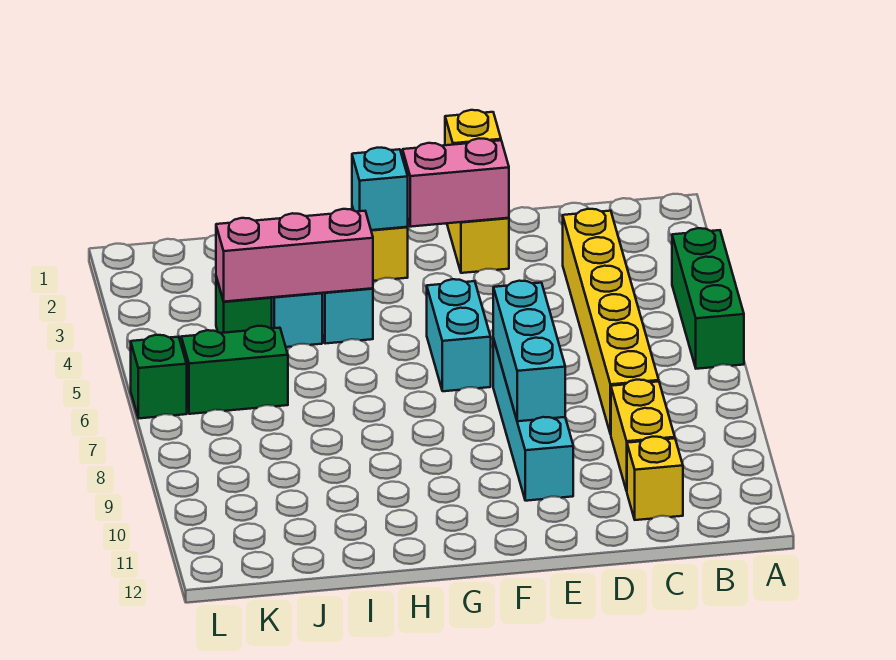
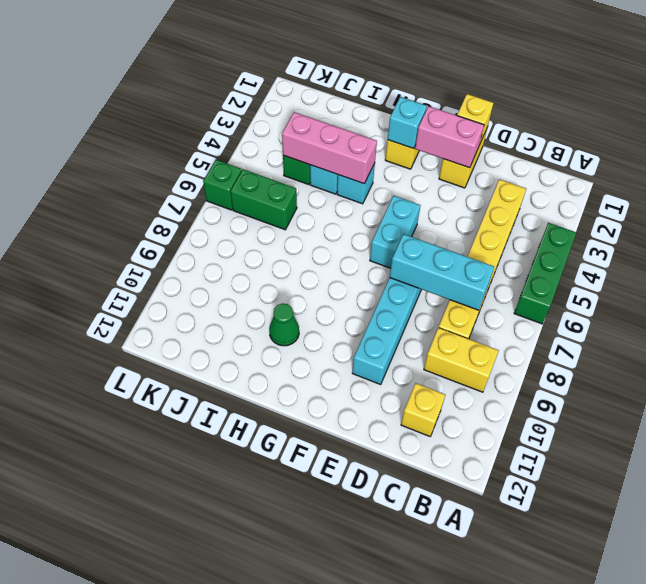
yellow 1x2 brick [611,380,675,491] -> yellow 1x2 brick turned to [424,328,499,392]
cyan 1x3 brick [493,281,565,421] -> cyan 1x3 brick turned to [390,234,494,310]
none -> green 1x1 cone [269,303,299,346]

